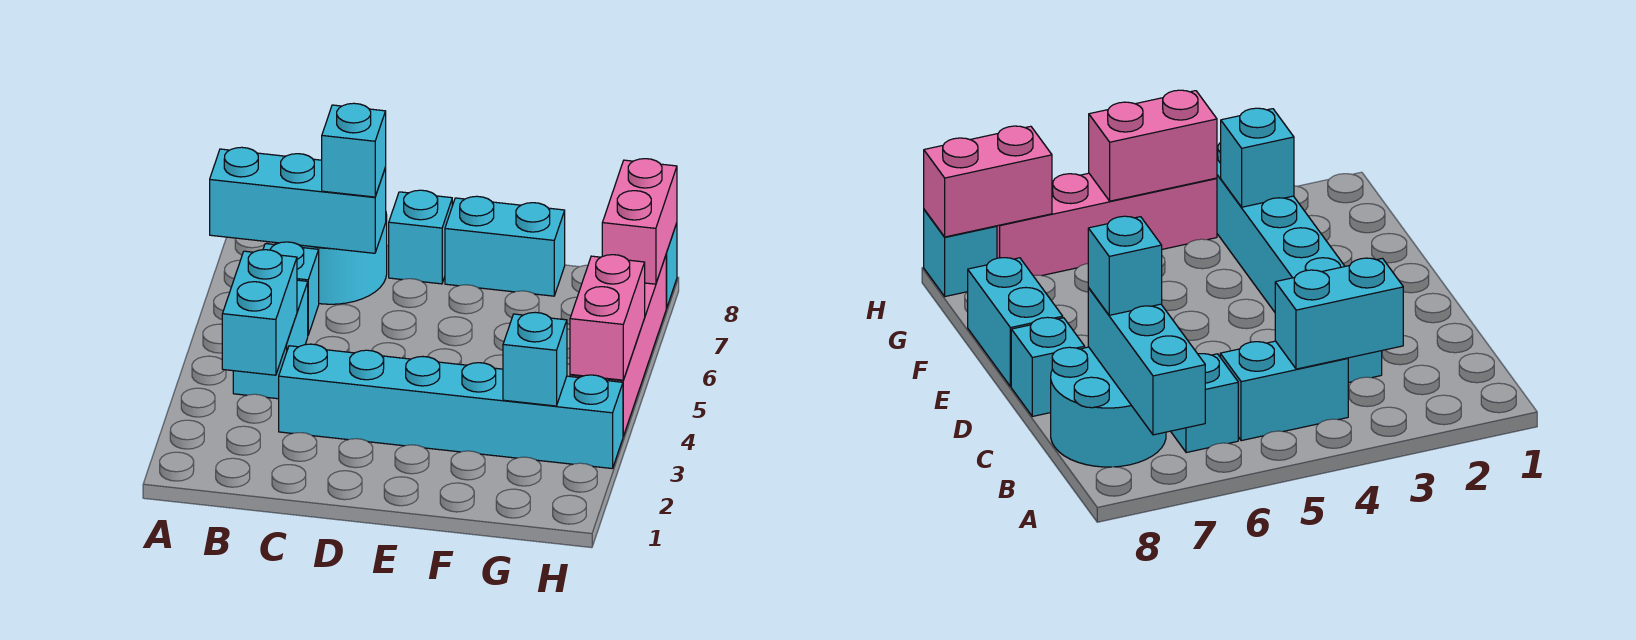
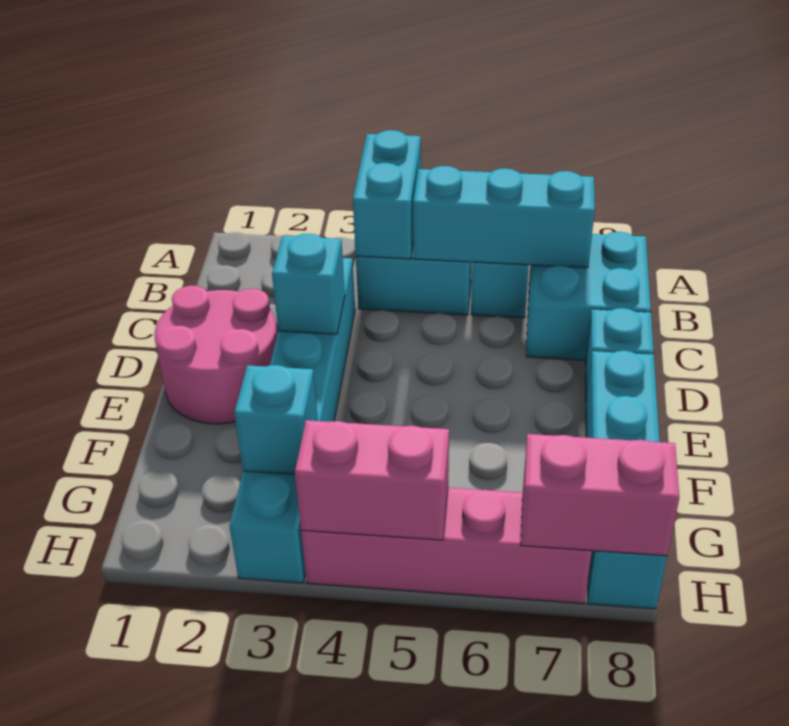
cyan 1x3 brick [210,147,386,253] -> cyan 1x3 brick turned to [413,166,595,268]
cyan 1x2 brick [222,250,297,375] -> cyan 1x2 brick turned to [353,130,421,259]
cyan 2x2 round brick [275,215,387,304] -> cyan 2x2 brick [526,232,651,360]
cyan 1x1 brick [322,103,386,197] -> cyan 1x1 brick moved to [272,234,345,334]
none -> pink 2x2 round brick [155,286,277,424]

